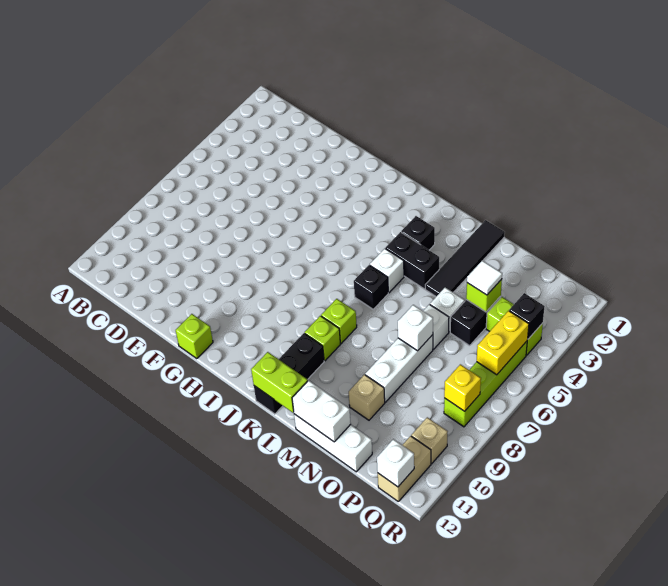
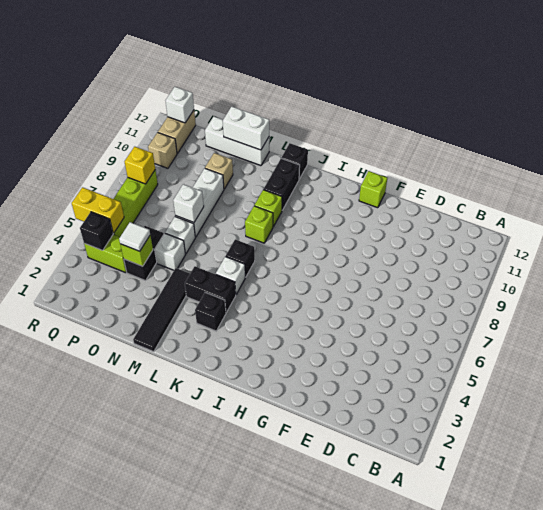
lime 1x2 brick [251,352,308,413] -> none
yellow 1x2 brick [477,311,529,375] -> yellow 1x2 brick turned to [72,187,124,233]

